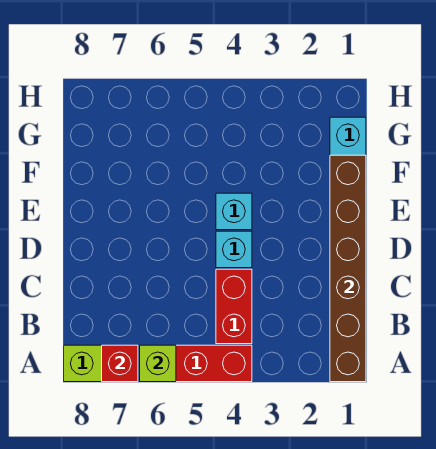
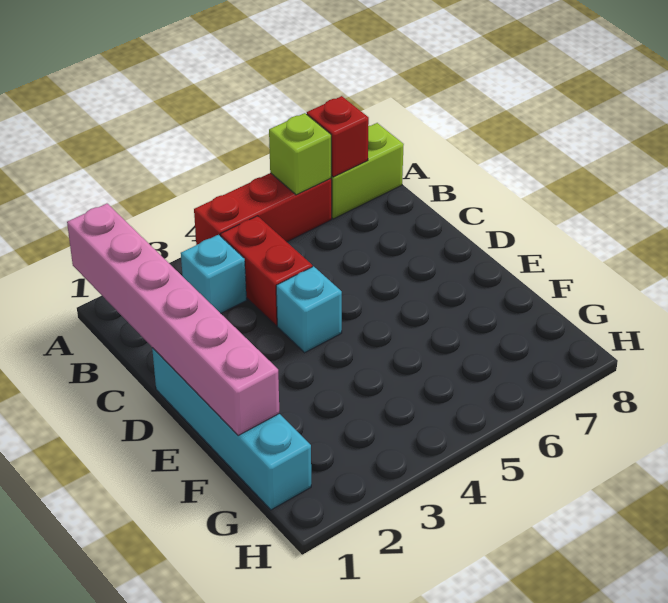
brown 1x6 brick [330,155,366,382] -> pink 1x6 brick [67,204,279,435]
cyan 1x1 brick [216,193,252,230] -> cyan 1x1 brick moved to [181,235,247,313]

